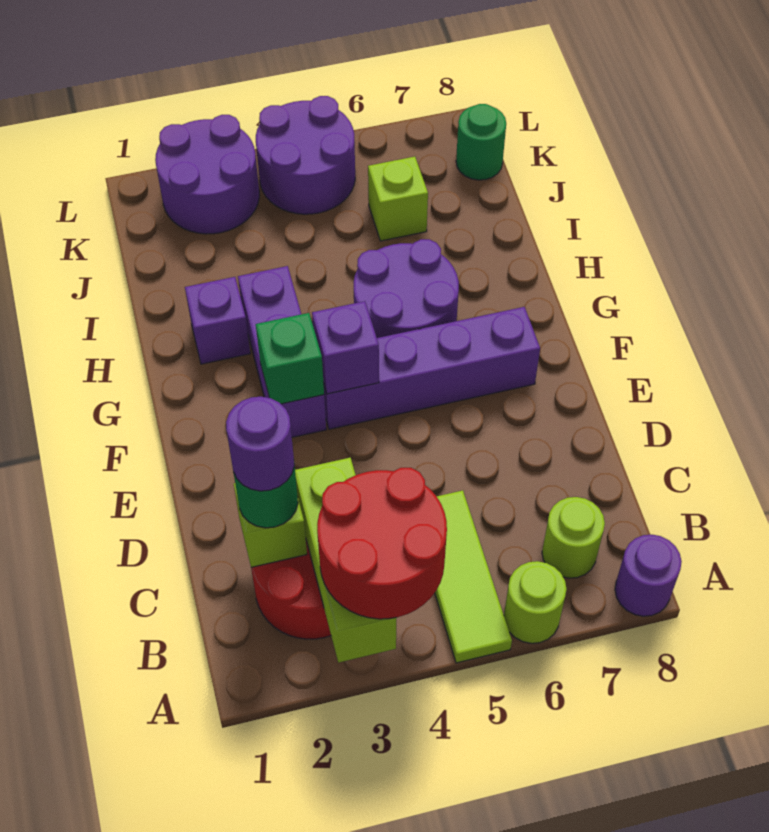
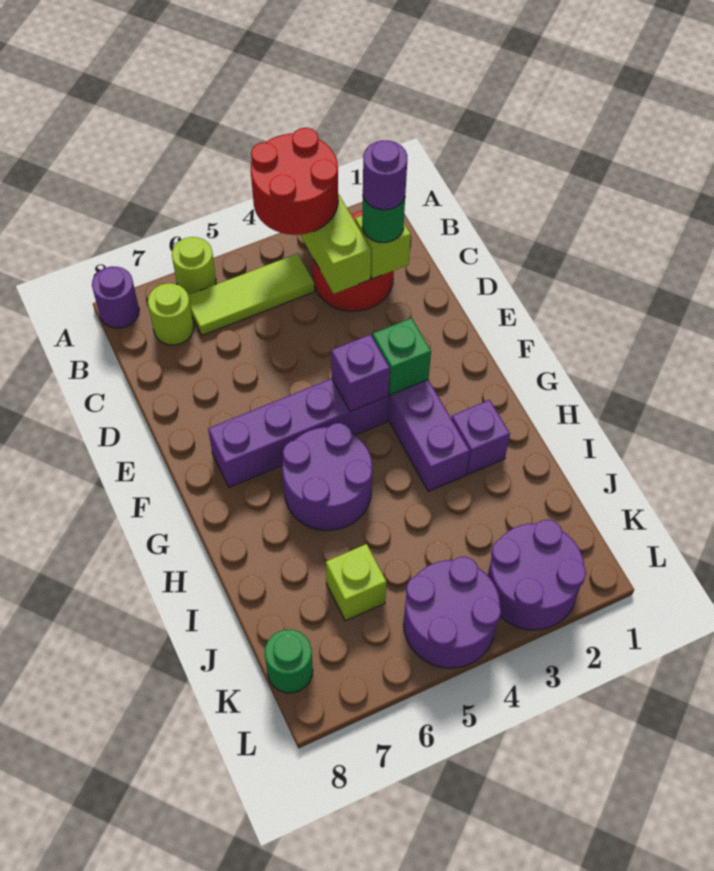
lime 1x3 tile [435,490,512,663] -> lime 1x3 tile turned to [188,254,315,335]

